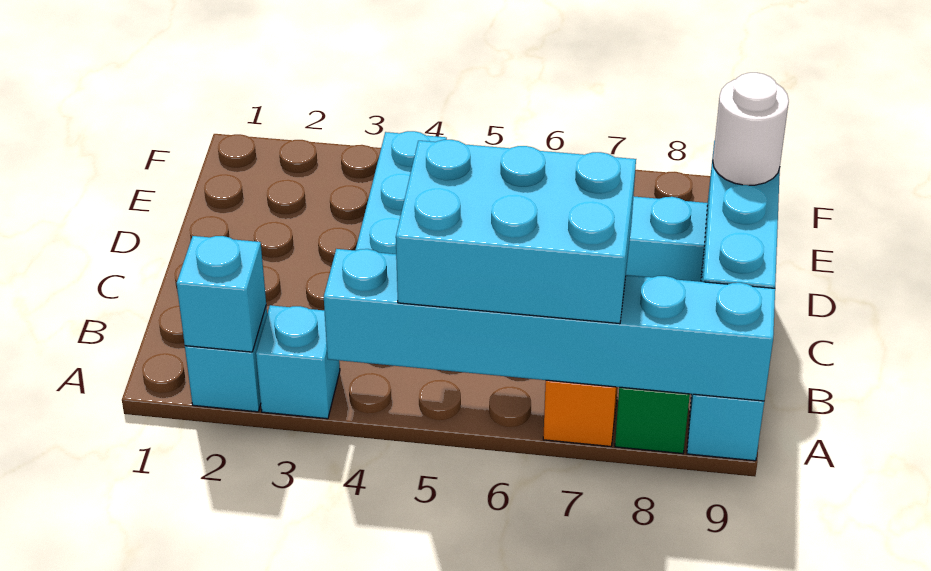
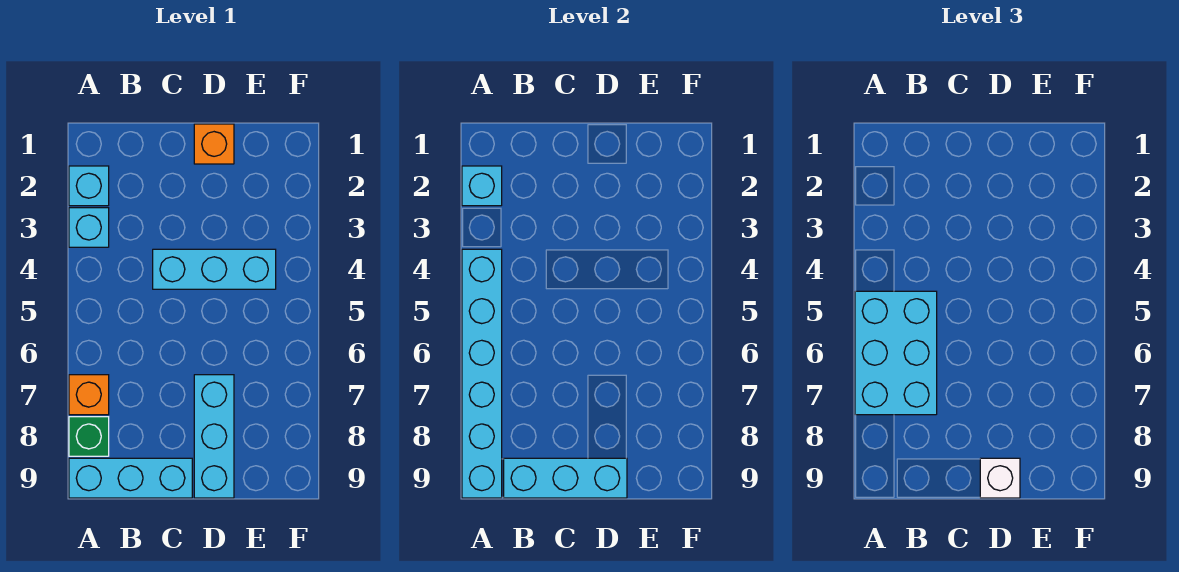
none -> orange 1x1 brick [194,124,234,164]
white 1x1 round brick [713,73,789,185] -> white 1x1 brick [980,458,1020,498]

